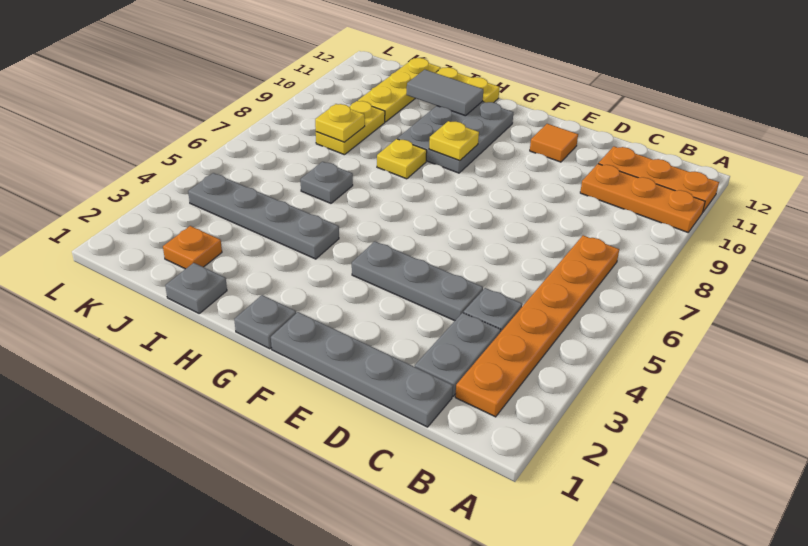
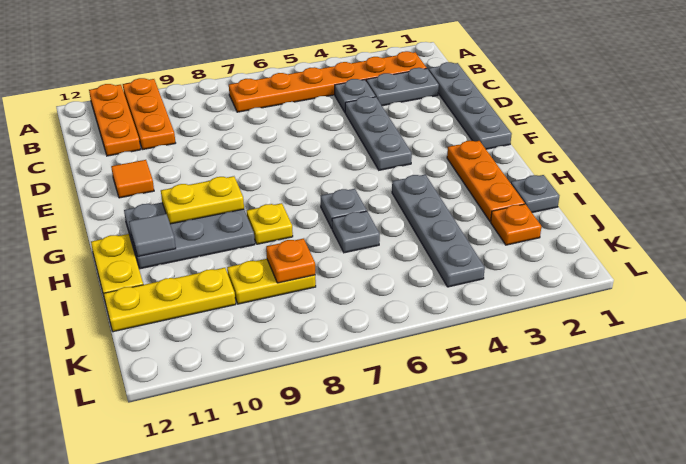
grey 1x1 plate [234,295,296,349] -> grey 1x1 plate moved to [321,189,367,228]
none -> orange 1x3 plate [447,141,525,222]
yellow 1x1 plate [429,121,479,161] -> yellow 1x2 plate [161,176,244,224]
grey 1x2 tile [407,70,483,116] -> grey 1x1 tile [129,214,176,256]
yellow 1x1 plate [315,104,365,142] -> orange 1x1 plate [266,239,315,283]

